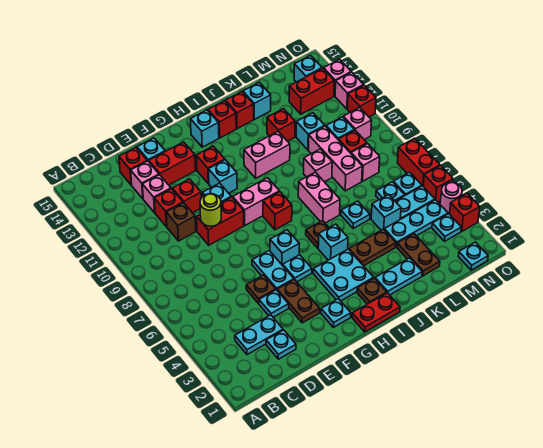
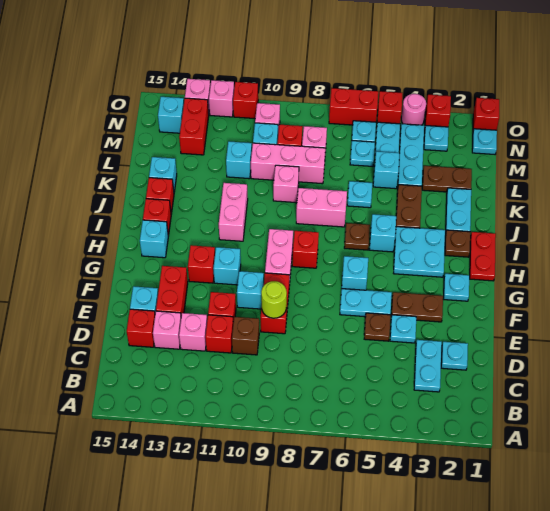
cyan 1x1 plate [283,255,312,282] -> none
red 1x1 brick [267,109,295,141] -> red 1x1 brick moved to [473,98,499,130]

